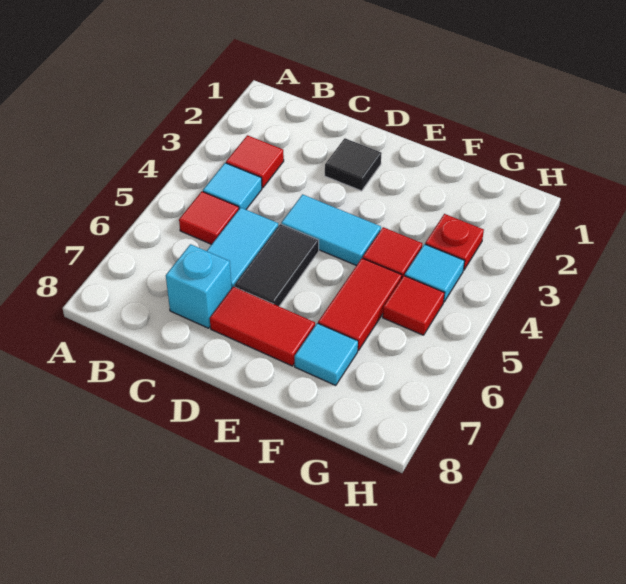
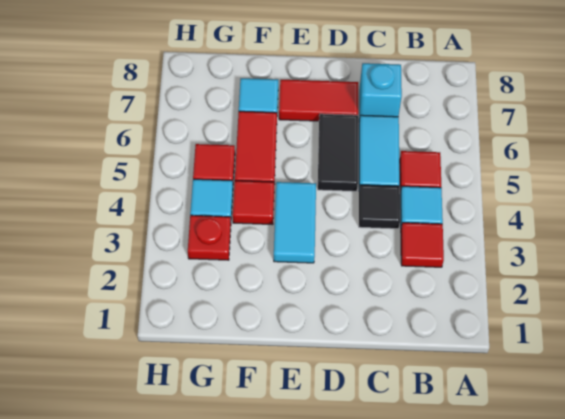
black 1x1 tile [325,138,382,191] -> black 1x1 tile moved to [359,185,400,229]
cyan 1x2 tile [281,194,381,266] -> cyan 1x2 tile turned to [274,182,316,263]

